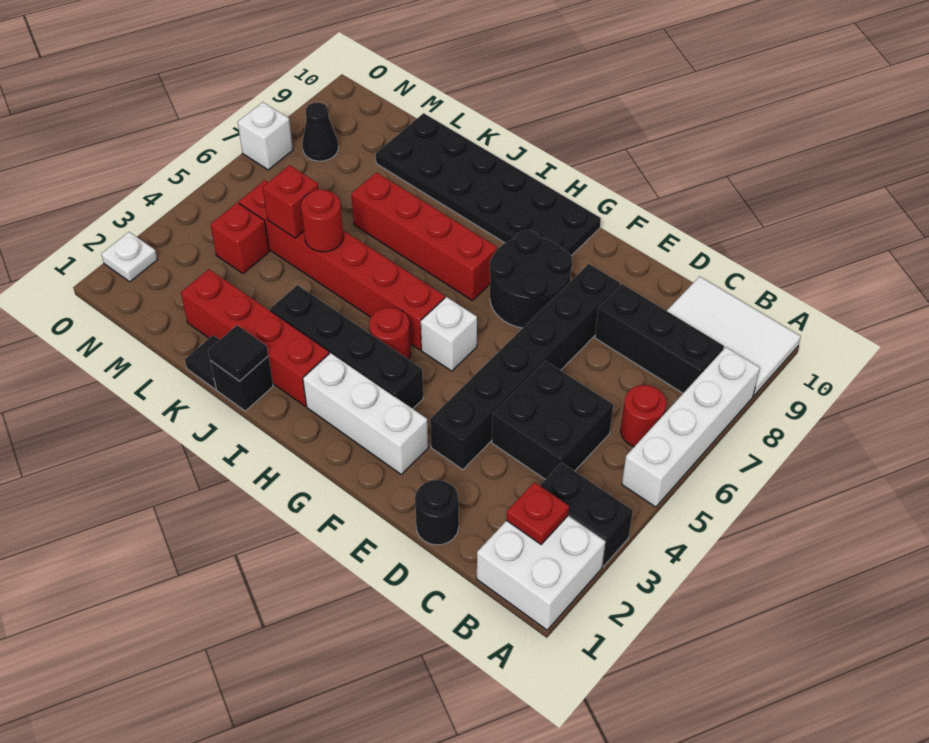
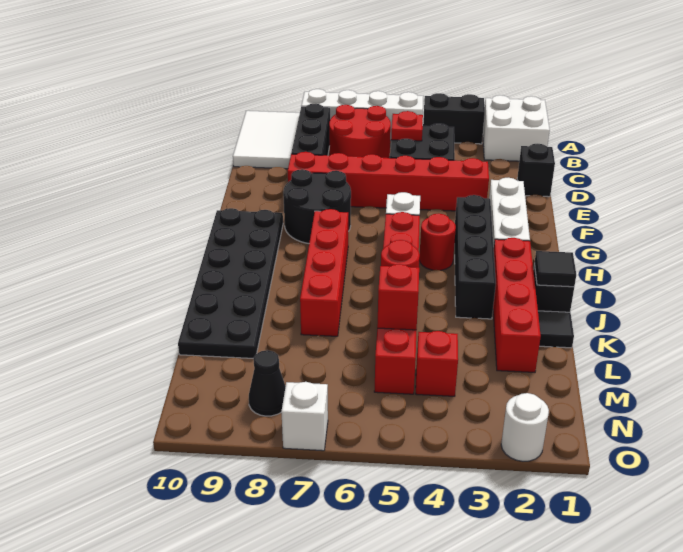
black 1x2 brick [540,463,633,567] -> black 1x2 brick turned to [423,93,485,144]
red 1x1 plate [506,482,569,544] -> red 1x1 plate moved to [391,111,423,141]
red 1x1 round brick [621,385,666,447] -> red 2x2 round brick [329,105,391,158]
black 1x1 round brick [415,480,459,545] -> black 1x1 brick [517,144,555,197]
black 1x6 brick [430,264,620,470] -> red 1x6 brick [288,152,489,211]
white 1x1 plate [101,232,157,282] -> white 1x1 round brick [501,393,549,461]

